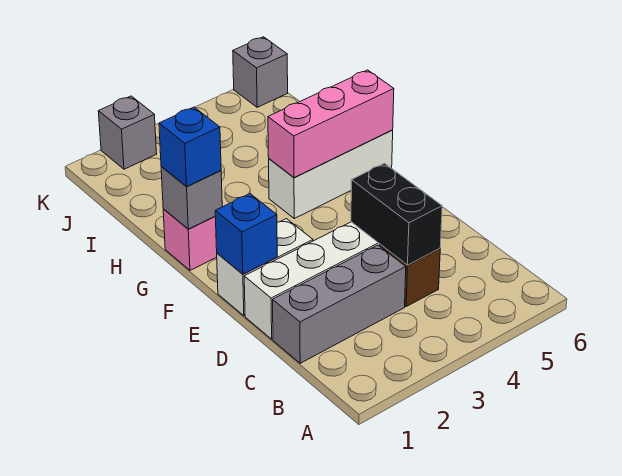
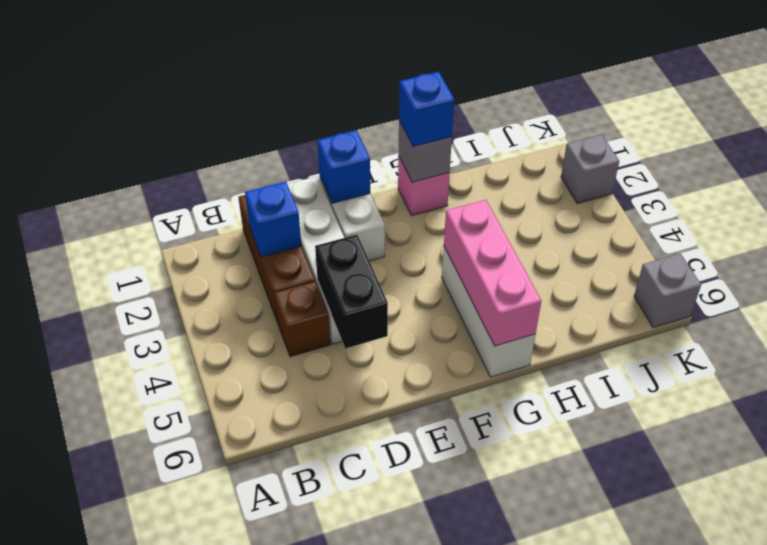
grey 1x3 brick [273,245,406,363] -> brown 1x3 brick [238,195,315,322]
none -> blue 1x1 brick [245,181,301,257]
black 1x2 brick [351,163,442,265] -> black 1x2 brick turned to [315,235,388,348]

